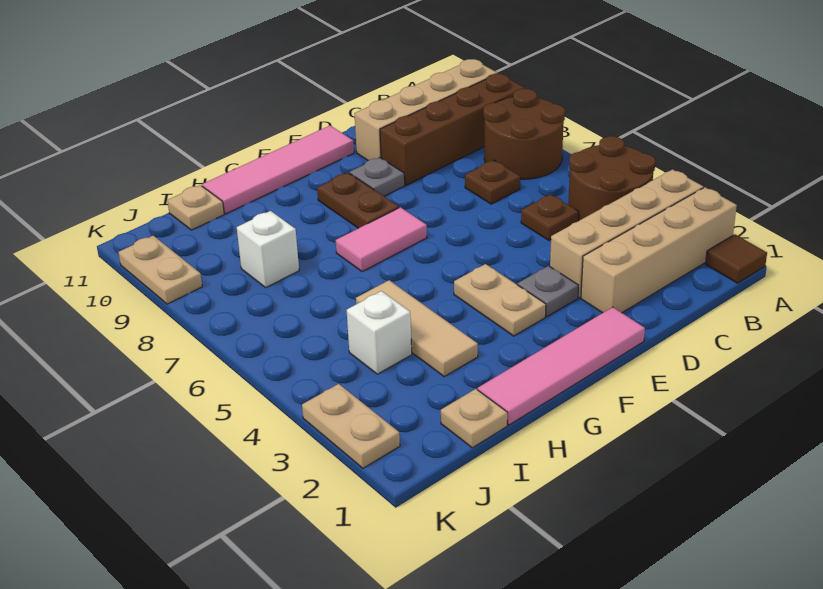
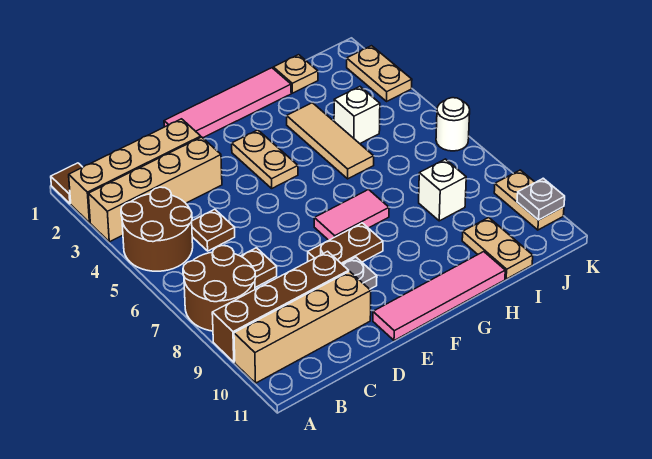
grey 1x1 plate [518,266,579,317] -> grey 1x1 plate moved to [517,178,565,220]
brown 1x2 plate [317,173,399,228] -> brown 1x2 plate turned to [308,223,383,264]
tan 1x1 plate [167,185,224,230] -> tan 1x2 plate [462,218,533,279]
none -> white 1x1 round brick [436,98,470,151]

